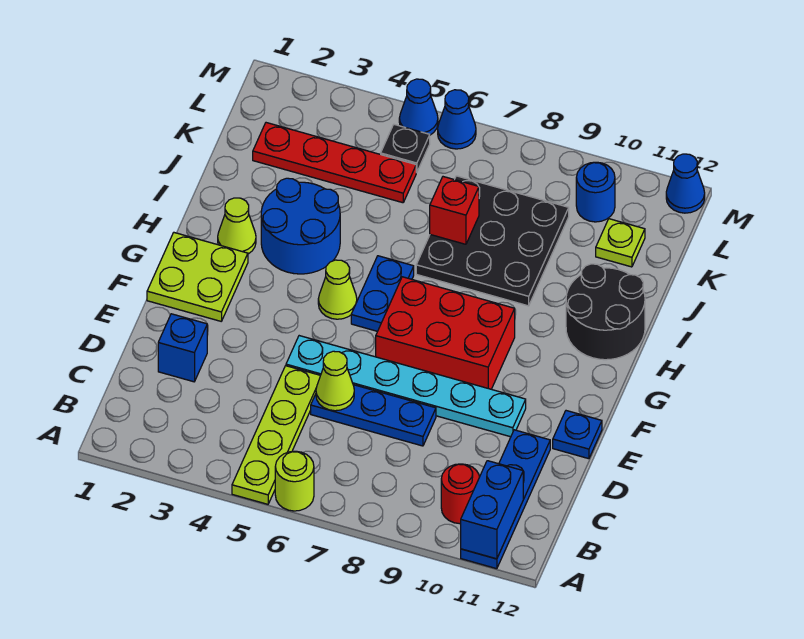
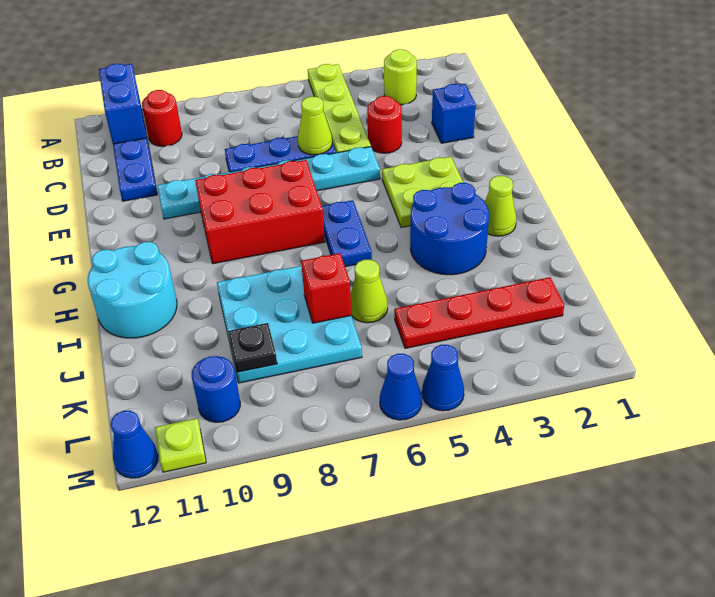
lime 1x1 round brick [275,451,314,511] -> lime 1x1 round brick moved to [384,49,417,105]
none -> red 1x1 round brick [367,96,402,153]
blue 1x1 plate [553,411,602,459] -> none
lime 2x2 plate [147,233,248,321] -> lime 2x2 plate moved to [382,157,463,228]
lime 1x1 cone [318,260,357,319] -> lime 1x1 cone moved to [351,260,388,323]
black 2x2 round brick [566,264,645,360] -> cyan 2x2 round brick [88,242,177,338]
black 3x3 plate [416,176,569,306] -> cyan 3x3 plate [217,266,362,383]
lime 1x1 plate [596,219,645,267] -> lime 1x1 plate moved to [155,418,206,472]
black 1x1 plate [381,125,430,173] -> black 1x1 plate moved to [228,323,277,372]

